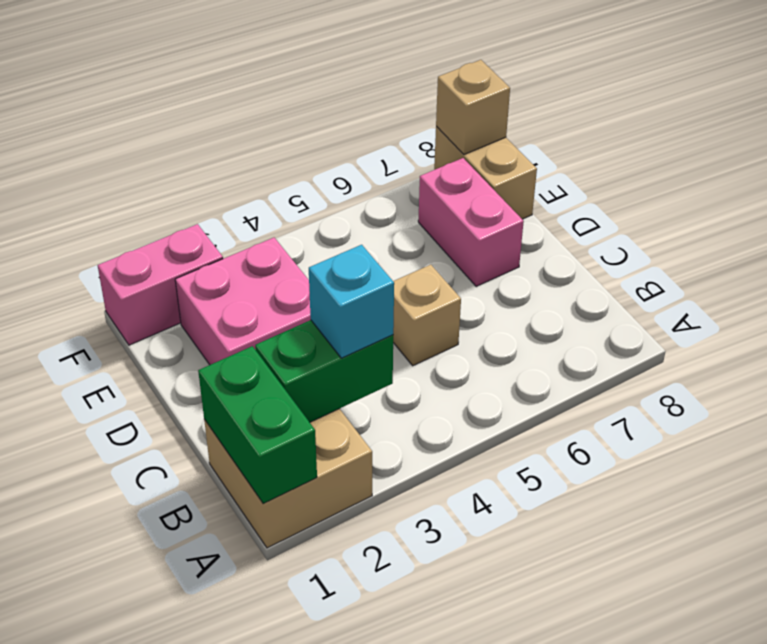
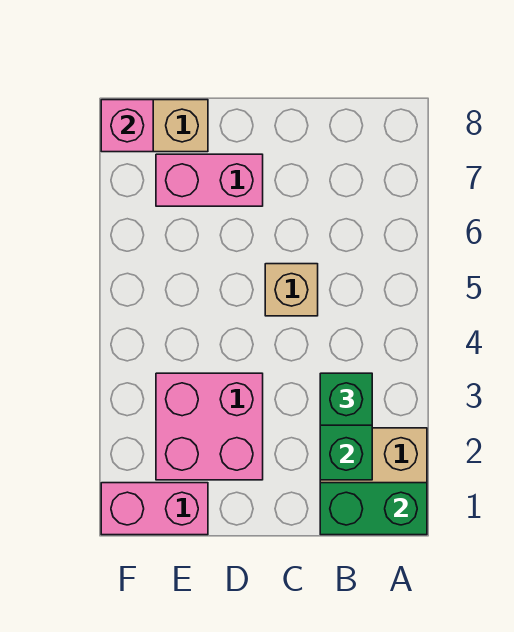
cyan 1x1 brick [309,245,394,358] -> green 1x1 brick [320,373,372,425]
pink 1x2 brick [98,224,223,345] -> pink 1x2 brick turned to [101,483,208,535]
tan 1x1 brick [436,60,510,155] -> pink 1x1 brick [101,100,153,152]

